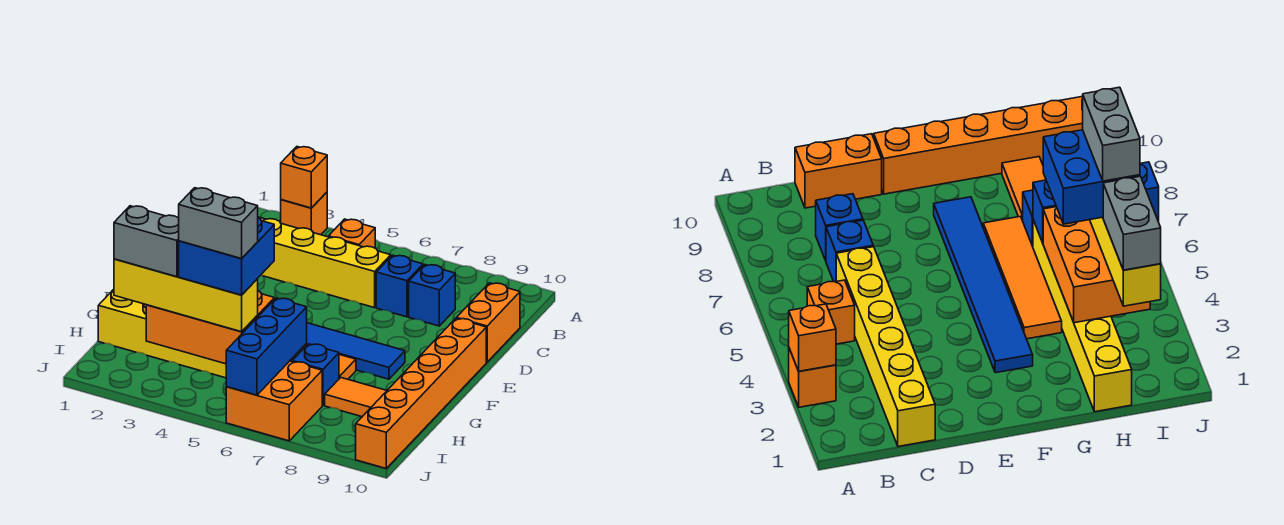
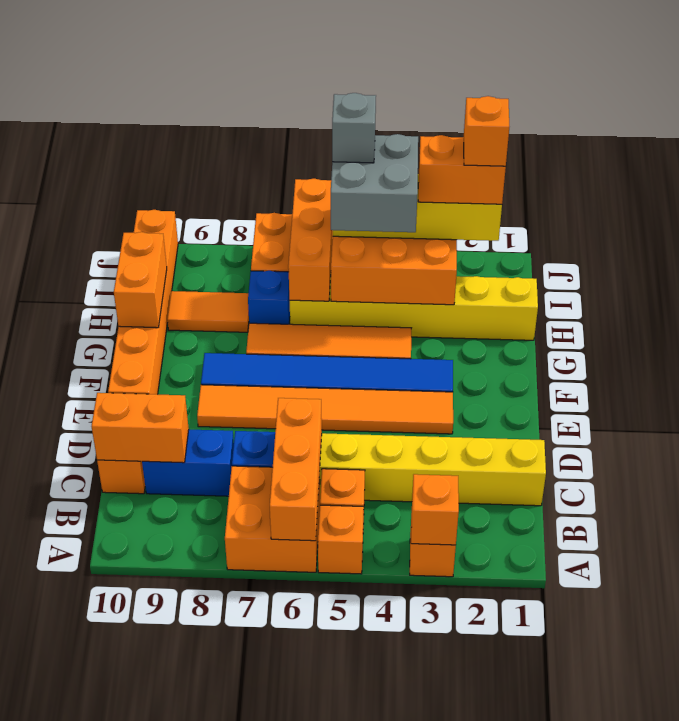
none -> orange 1x1 brick [318,505,364,574]
none -> orange 2x2 brick [225,466,320,572]
none -> orange 1x3 brick [270,398,322,541]
blue 1x1 brick [409,265,455,326] -> blue 1x2 brick [142,429,234,496]
none -> orange 1x2 brick [92,393,189,463]
none -> orange 1x6 tile [197,385,453,434]
none -> orange 1x2 brick [114,232,167,328]
blue 2x2 brick [179,218,274,295] -> grey 2x2 brick [331,134,418,232]
blue 1x3 brick [226,298,307,395] -> orange 1x3 brick [288,179,333,301]
grey 1x2 brick [114,206,179,277] -> orange 1x2 brick [418,135,506,204]
none -> orange 1x1 brick [464,96,509,166]
grey 1x2 brick [179,188,258,259] -> grey 1x1 brick [332,93,376,163]

